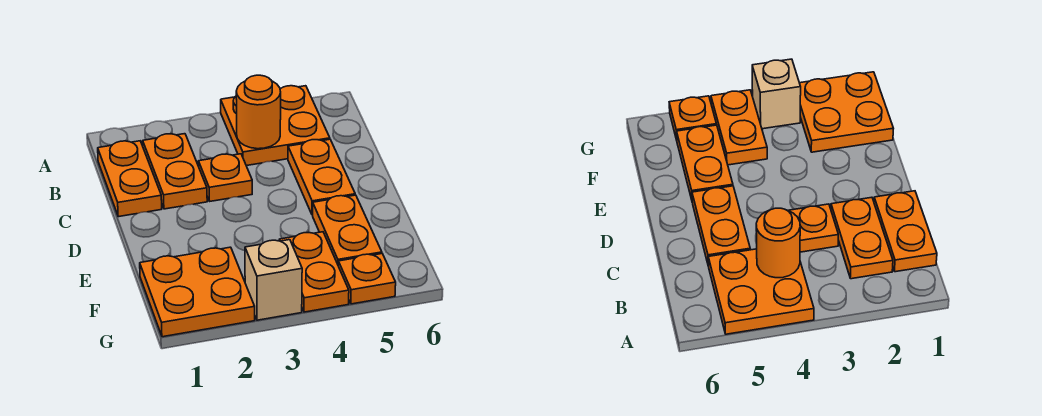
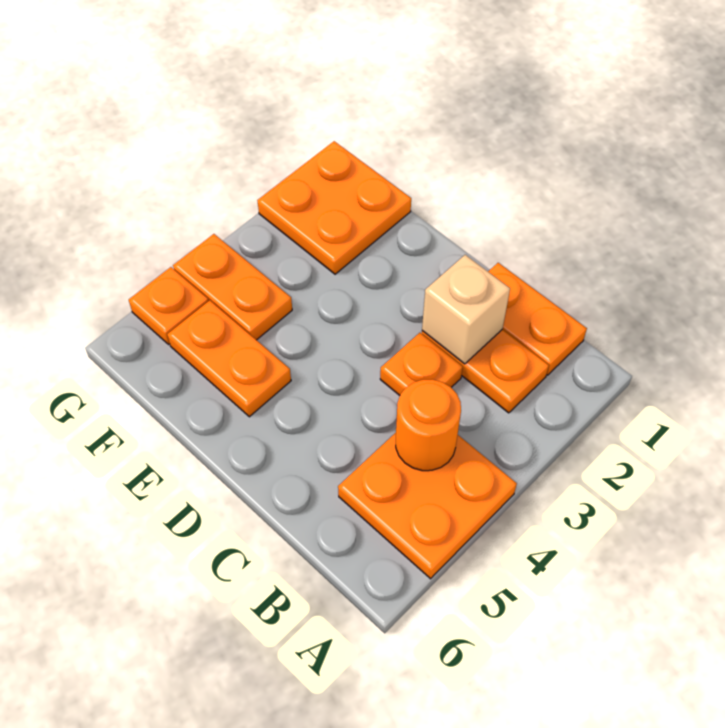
orange 1x2 plate [288,139,355,215] -> none
tan 1x1 brick [245,240,302,320] -> tan 1x1 brick moved to [422,255,510,364]

